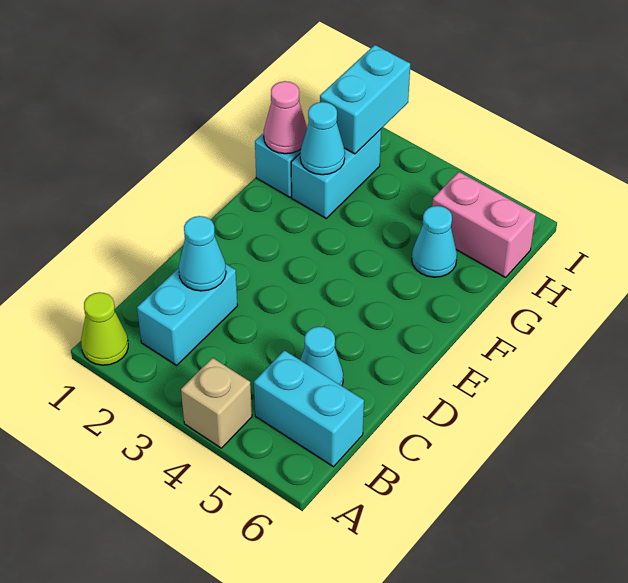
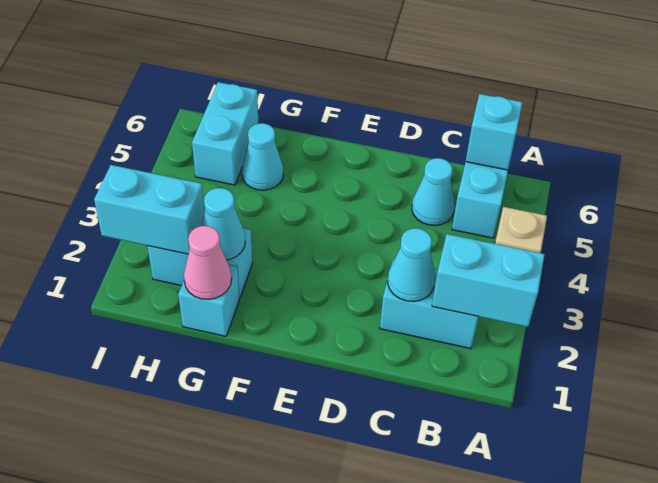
lime 1x1 cone [81,292,128,365] -> none
none -> cyan 1x2 brick [432,234,545,327]
none -> cyan 1x1 brick [466,94,523,170]
pink 1x2 brick [432,172,536,277] -> cyan 1x2 brick [192,82,258,185]

